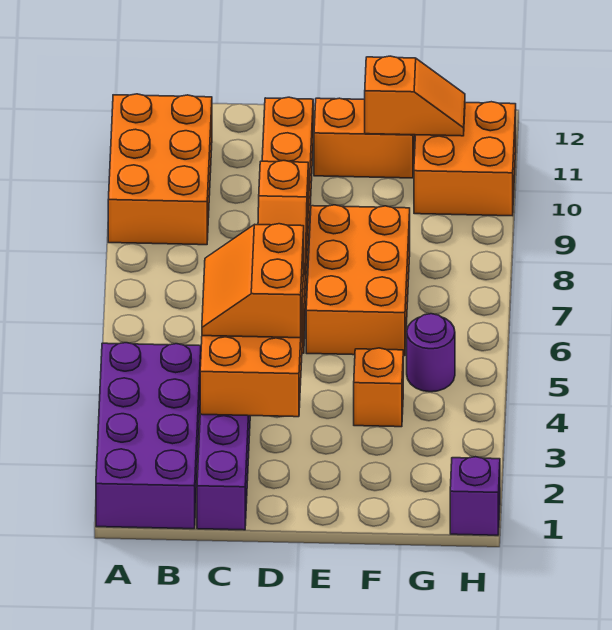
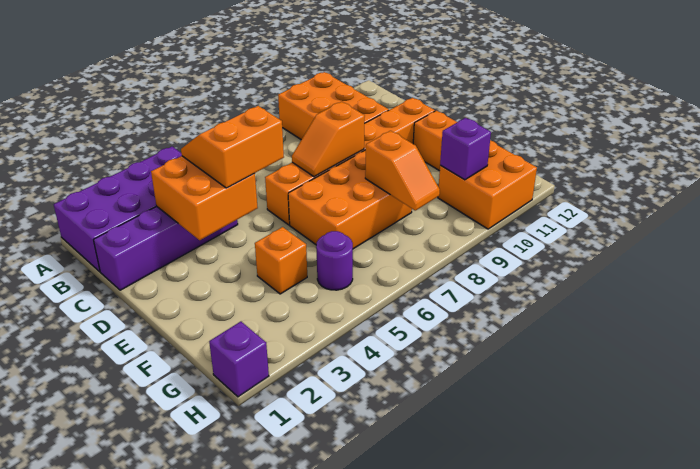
orange 2x3 brick [108,94,212,245] -> orange 2x3 brick turned to [278,72,389,140]
orange 1x2 slope [365,56,465,136] -> orange 1x2 slope moved to [365,131,440,210]
none -> purple 1x1 brick [440,118,491,180]

